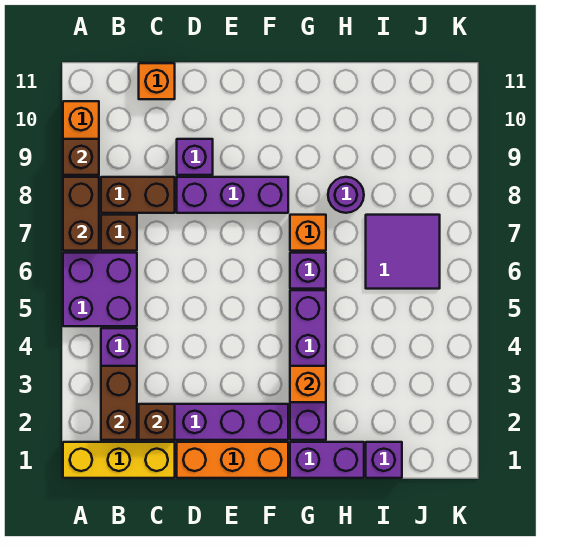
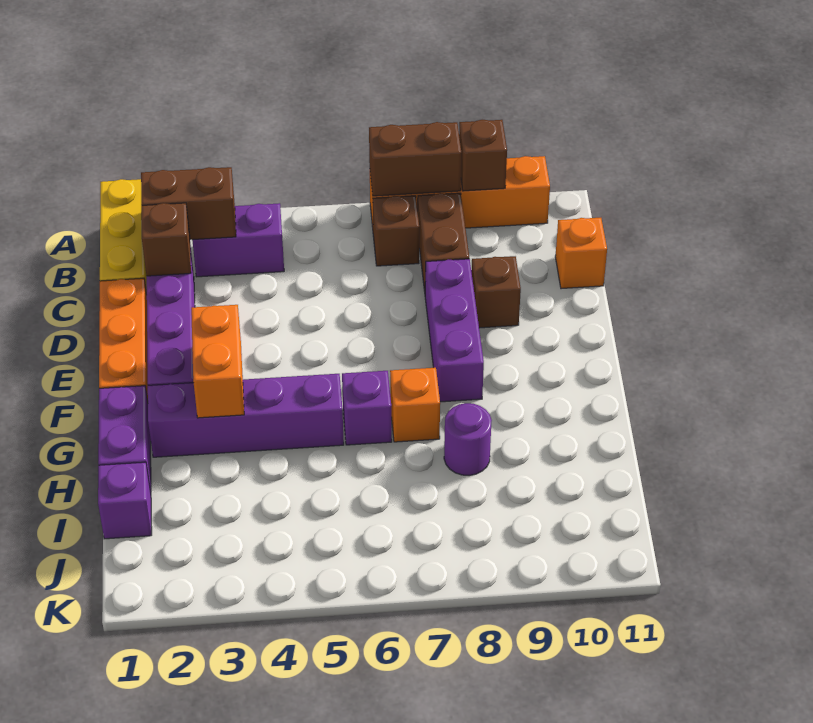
purple 2x2 brick [63,253,137,326] -> none
purple 1x1 brick [177,139,213,175] -> brown 1x1 brick [471,256,521,328]
orange 1x1 brick [290,366,326,402] -> orange 1x2 brick [191,305,244,418]
purple 2x2 tile [366,215,440,289] -> none

